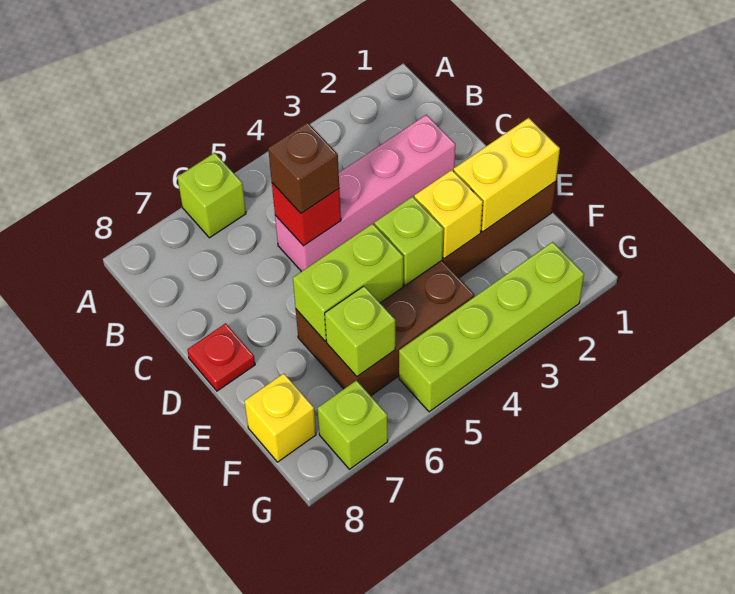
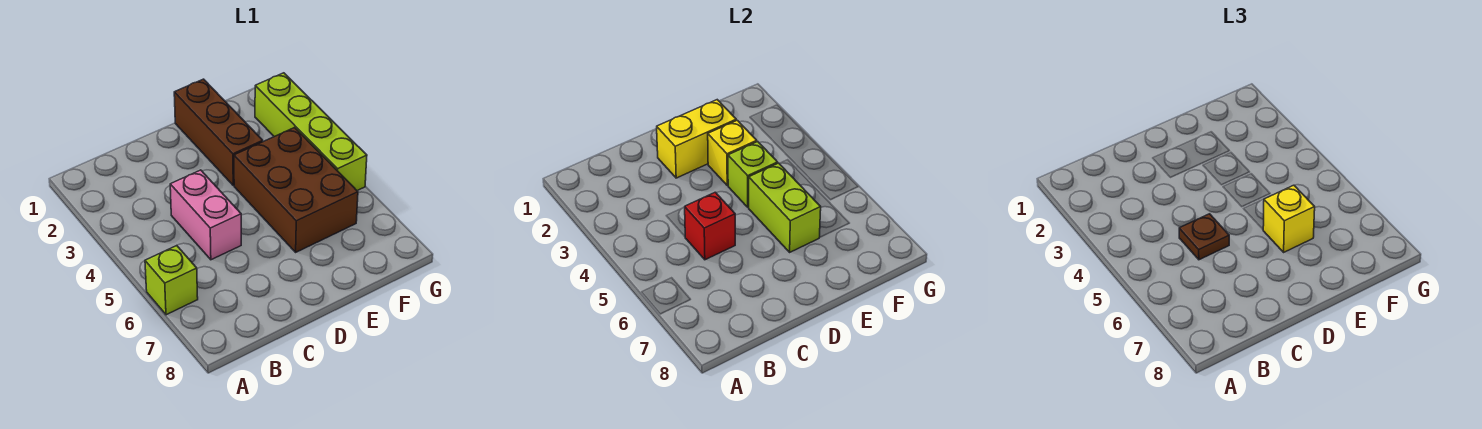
pink 1x4 brick [275,115,455,272] -> pink 1x2 brick [170,170,241,260]
brown 1x1 brick [268,122,339,213] -> brown 1x1 plate [1179,214,1229,260]
red 1x1 plate [187,323,255,391] -> none
yellow 1x2 brick [454,118,560,232] -> yellow 1x2 brick turned to [657,100,736,178]
lime 1x1 brick [325,286,395,376] -> none
yellow 1x1 brick [244,373,316,462] -> yellow 1x1 brick moved to [1263,185,1315,252]
lime 1x1 brick [317,380,388,469] -> none

